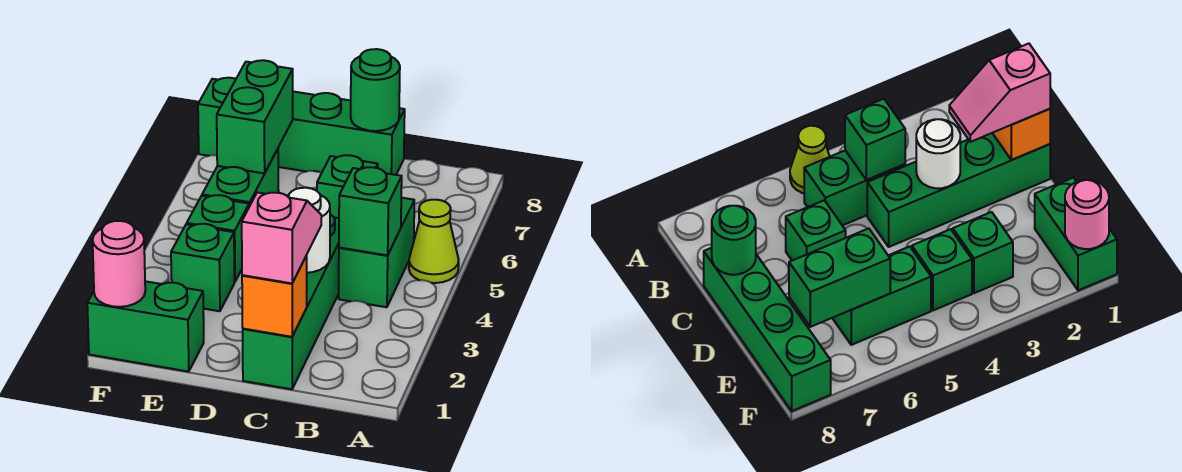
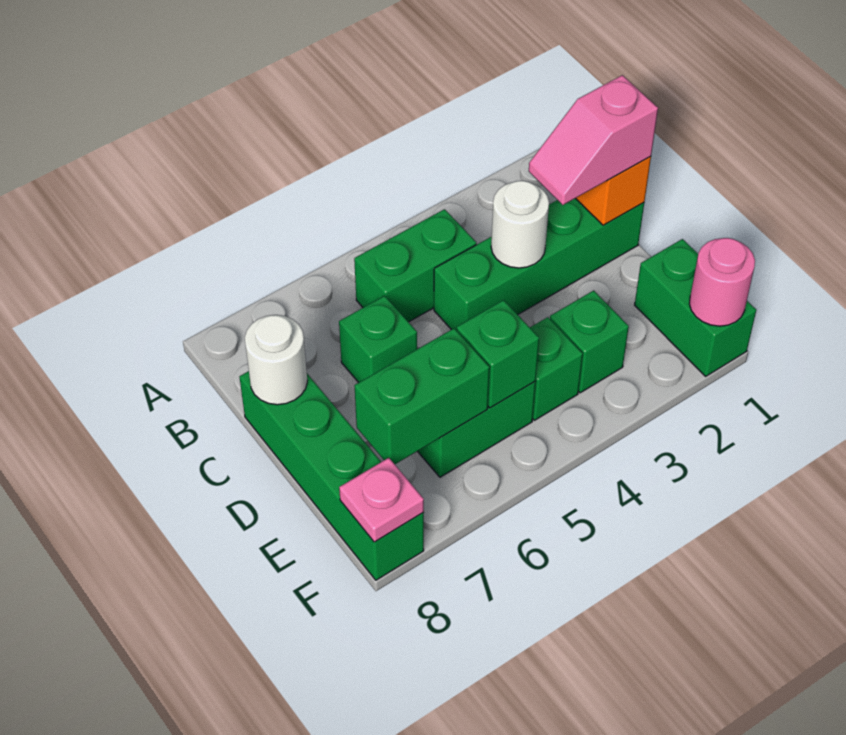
lime 1x1 cone [409,200,459,283] -> none
green 1x1 brick [339,167,402,255] -> green 1x1 brick moved to [457,300,539,408]
green 1x1 round brick [351,49,400,131] -> white 1x1 round brick [245,315,307,405]
none -> pink 1x1 plate [339,458,424,542]

